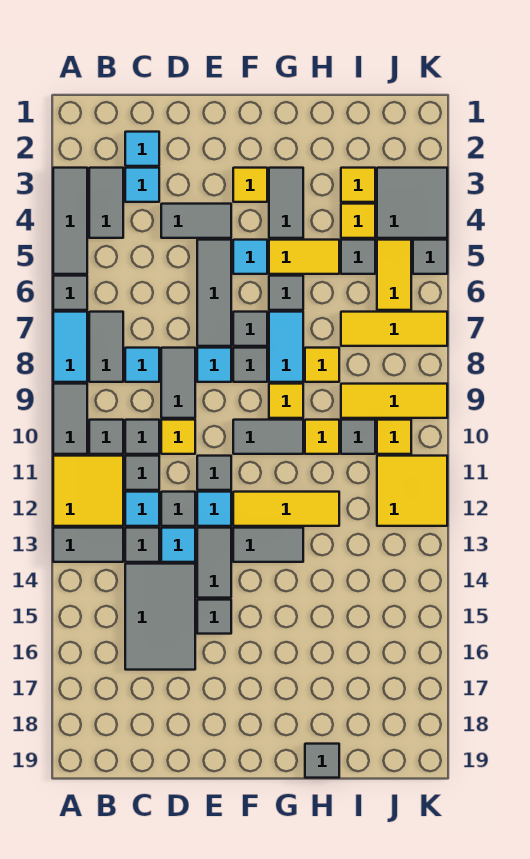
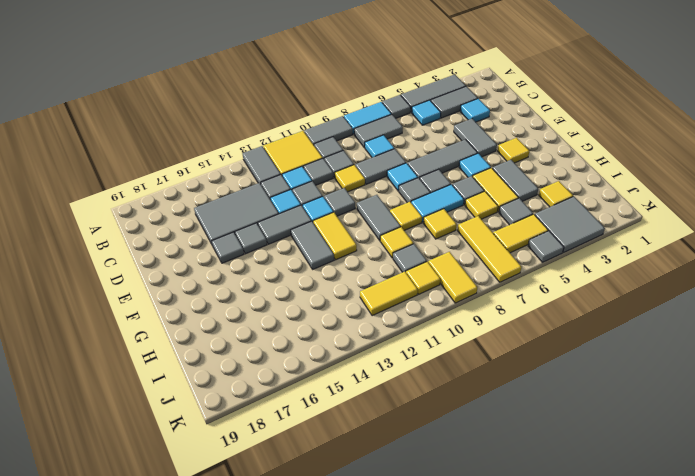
cyan 1x1 tile [125,132,159,166] -> cyan 1x1 tile moved to [411,100,441,125]
yellow 1x3 tile [233,492,339,526] -> yellow 1x2 tile [313,212,357,260]
grey 1x2 tile [269,168,303,238] -> grey 1x2 tile turned to [492,160,538,201]
grey 1x1 tile [305,744,339,778] -> grey 1x1 tile moved to [212,232,244,263]
yellow 1x1 tile [341,204,375,238] -> yellow 1x1 tile moved to [465,191,498,219]
yellow 1x3 tile [341,384,447,418] -> yellow 1x2 tile [428,252,477,303]
yellow 2x2 tile [377,456,447,526] -> yellow 1x2 tile [360,272,418,316]

